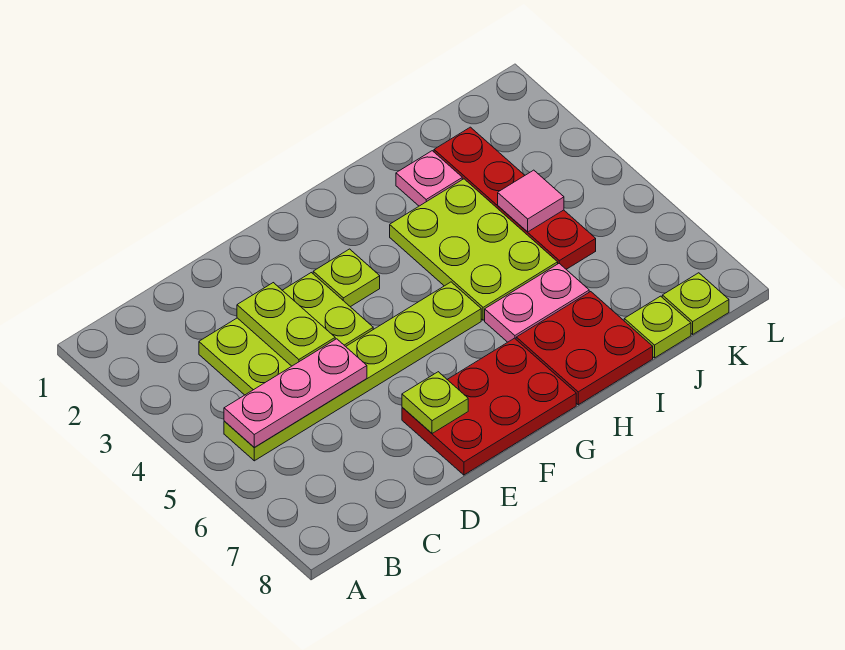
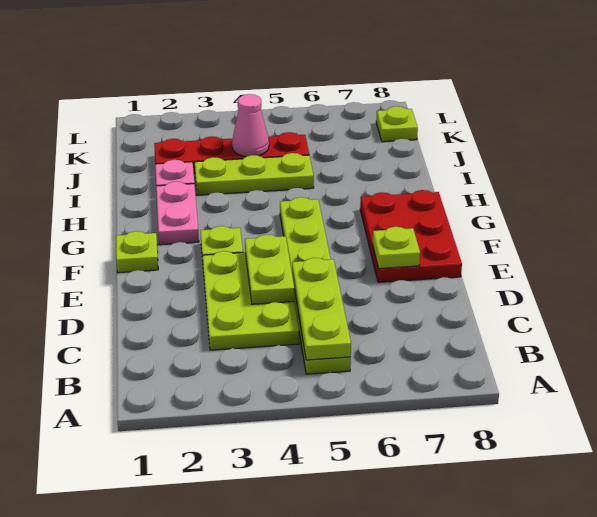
pink 1x3 plate [224,339,367,447] -> lime 1x3 plate [292,258,351,360]
lime 1x2 plate [237,283,335,366] -> lime 1x2 plate turned to [245,235,294,304]
lime 2x3 plate [390,179,558,320] -> lime 1x3 plate [195,153,314,195]
pink 1x2 plate [485,264,589,342] -> pink 1x2 plate moved to [156,182,199,245]
red 2x2 plate [516,292,653,405] -> none
pink 1x1 tile [498,170,564,232] -> pink 1x1 cone [232,94,269,157]
lime 1x1 plate [624,296,691,358] -> lime 1x1 plate moved to [116,231,158,273]

